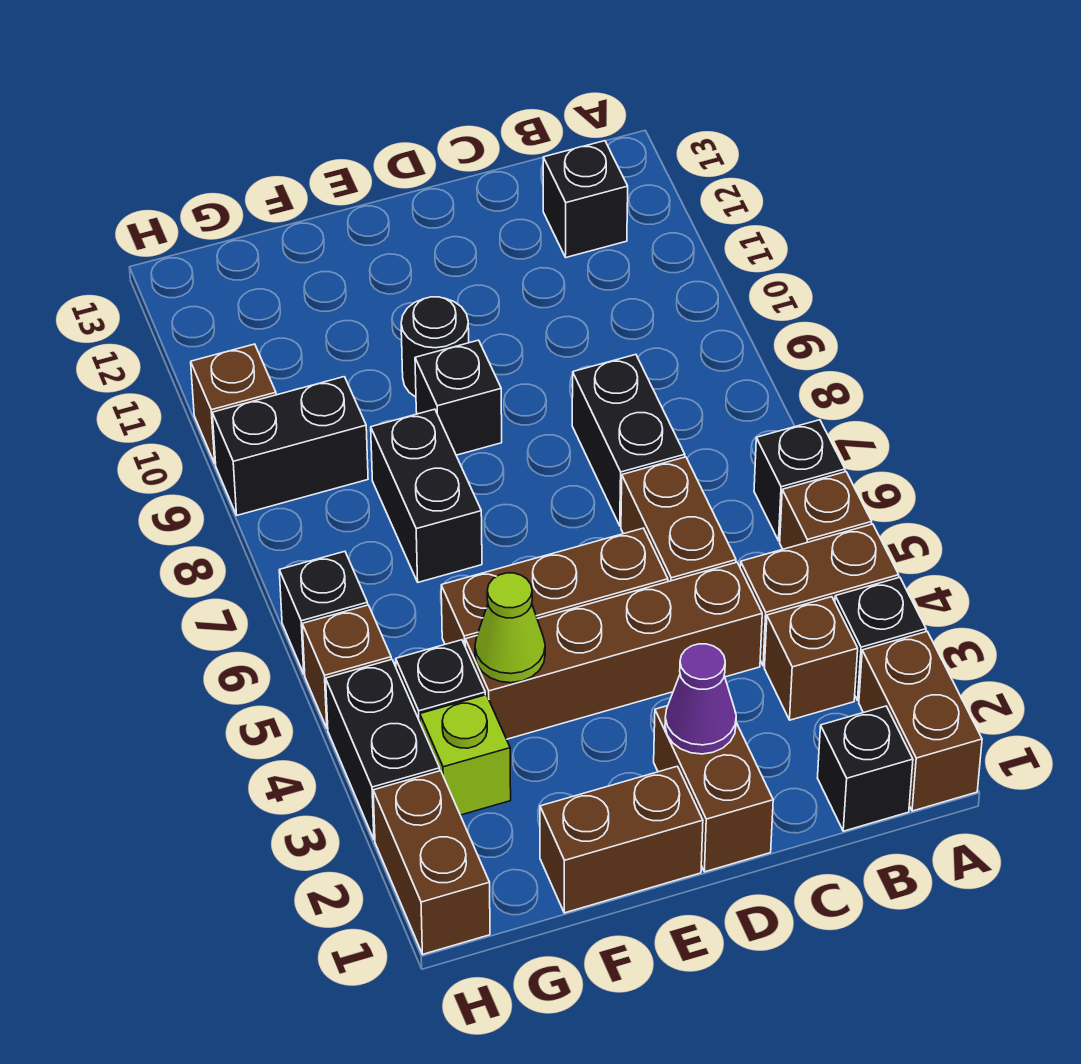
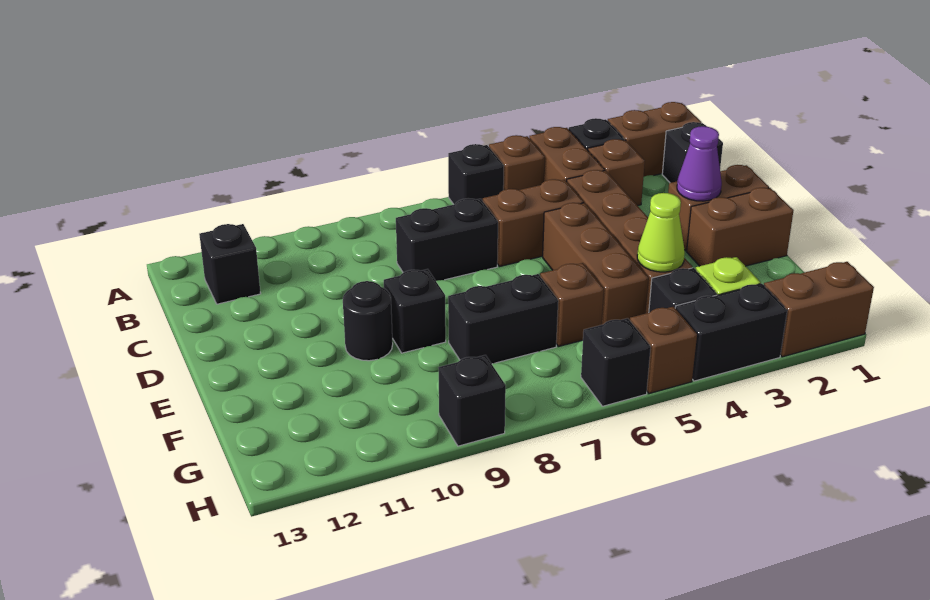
brown 1x2 brick [540,766,703,913] -> brown 1x2 brick turned to [687,188,794,266]
black 1x2 brick [212,377,368,515] -> black 1x1 brick [438,355,506,446]
brown 1x1 brick [191,344,276,464] -> brown 1x1 brick moved to [540,263,604,347]

